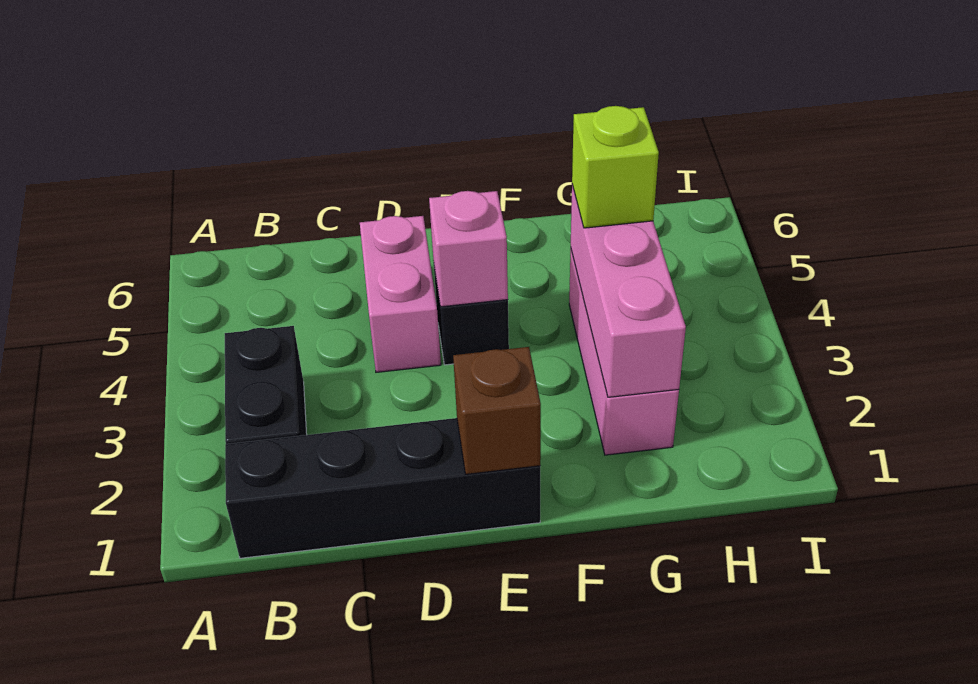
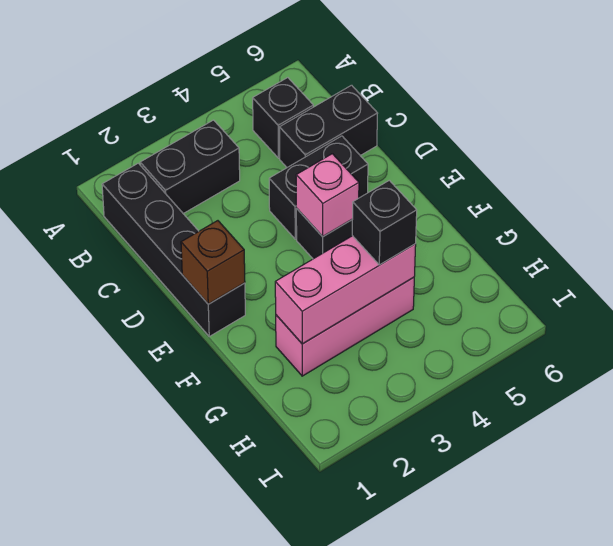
none -> black 1x1 brick [253,78,313,158]
none -> black 1x2 brick [279,85,378,167]
pink 1x2 brick [360,216,441,372] -> black 1x2 brick [269,136,368,239]
lime 1x1 brick [572,106,659,228] -> black 1x1 brick [352,180,417,265]

